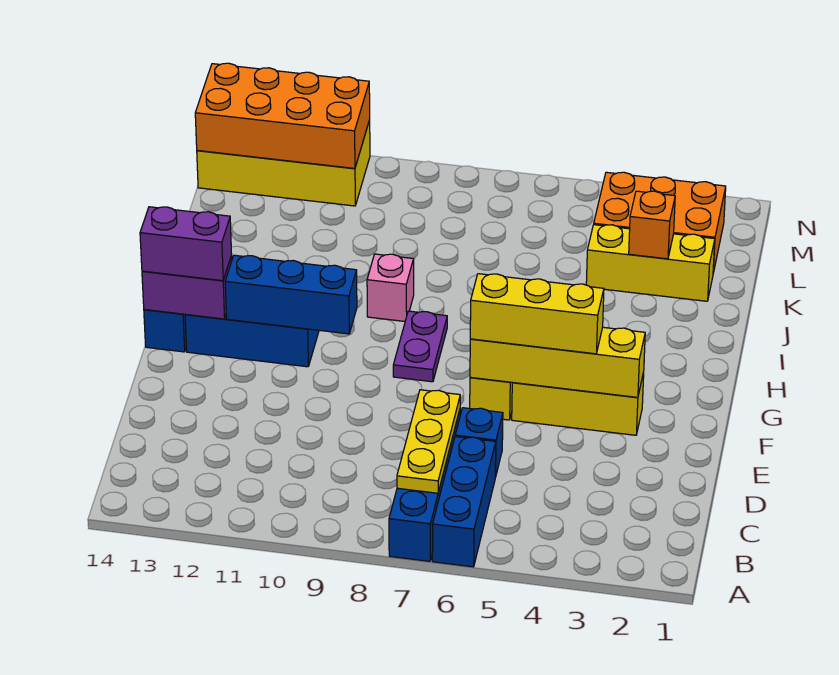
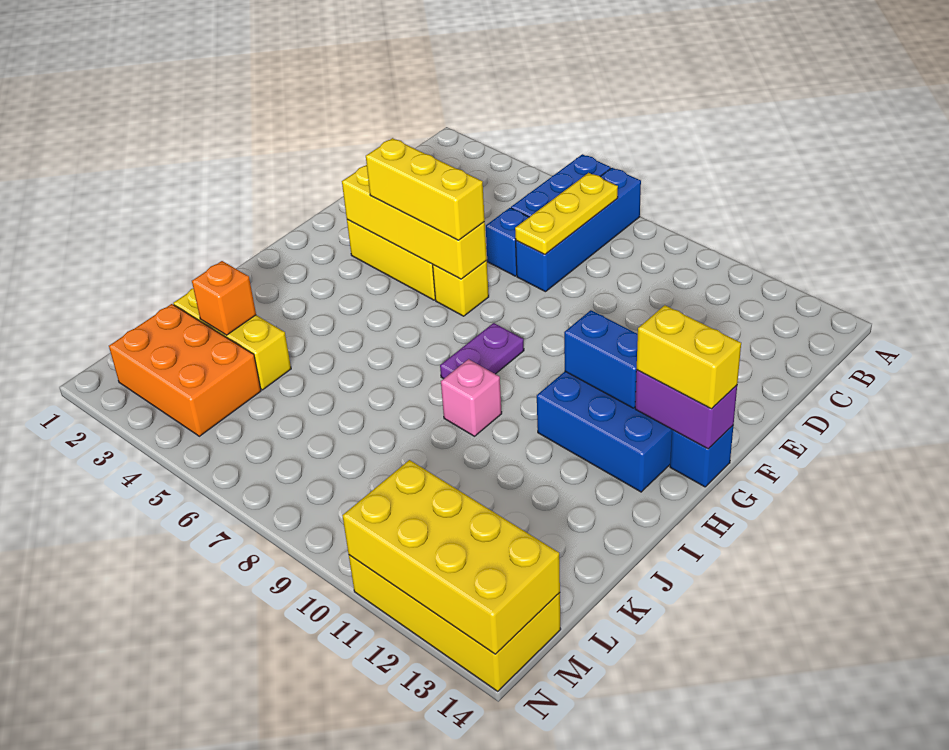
blue 1x3 brick [225,255,357,334] -> blue 1x2 brick [564,310,638,408]
purple 1x2 brick [140,207,232,281] -> yellow 1x2 brick [637,305,741,409]
orange 2x4 brick [195,63,370,168] -> yellow 2x4 brick [342,460,560,654]

